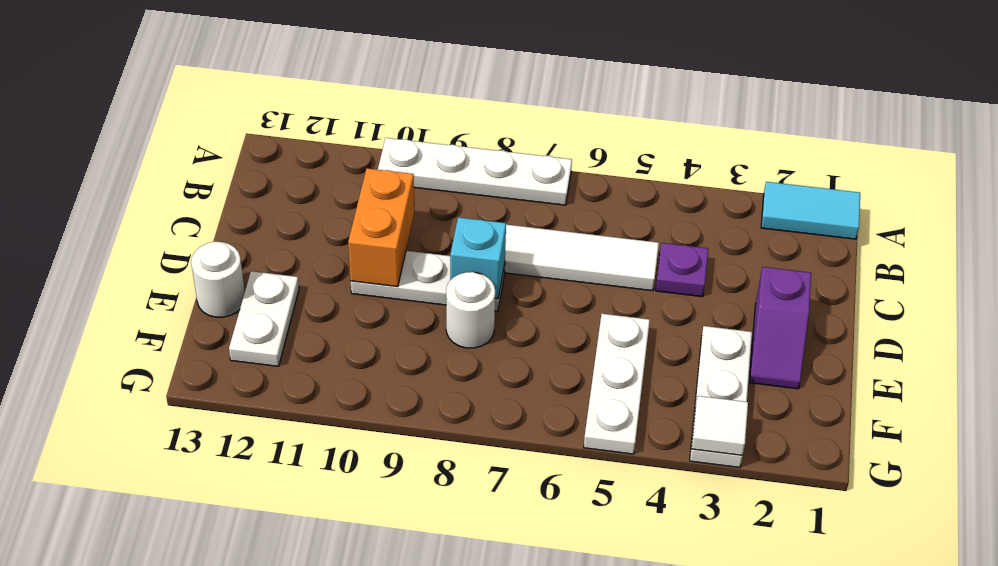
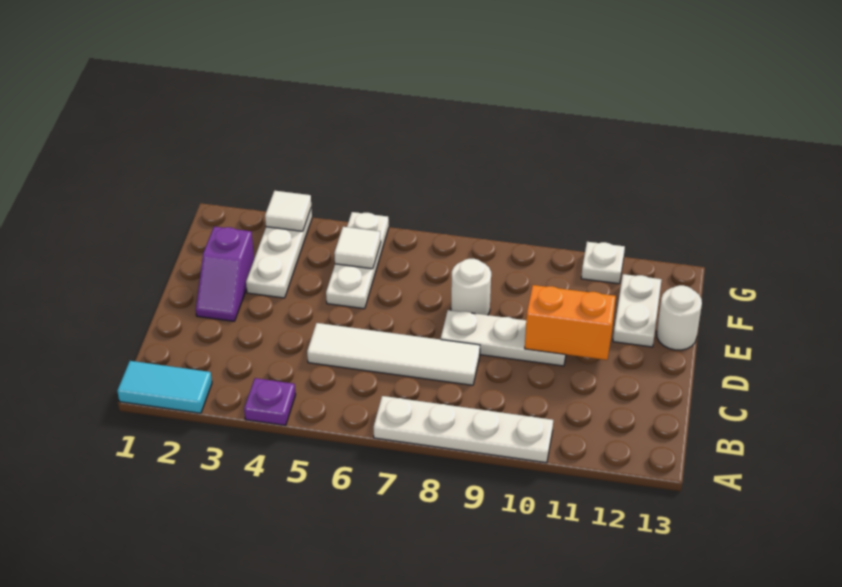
purple 1x1 plate [656,243,708,297] -> purple 1x1 plate moved to [244,378,296,425]
orange 1x2 brick [348,168,414,287] -> orange 1x2 brick turned to [525,285,616,360]
purple 1x2 slope [749,267,811,389] -> purple 1x2 slope turned to [196,227,254,321]
cyan 1x1 brick [450,217,506,299] -> none
none -> white 1x1 tile [334,227,381,269]
none -> white 1x1 plate [581,242,625,284]

